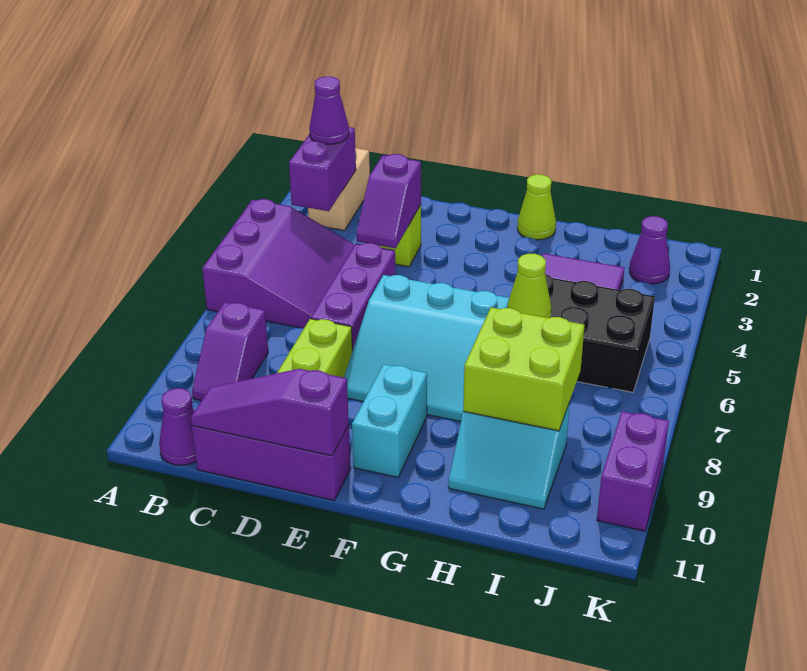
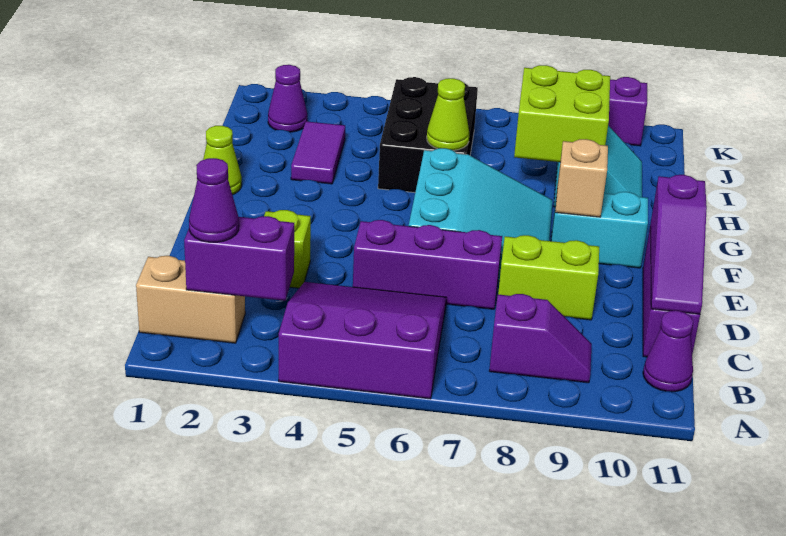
purple 1x2 slope [356,154,421,248] -> none
none -> tan 1x1 brick [555,139,608,217]

